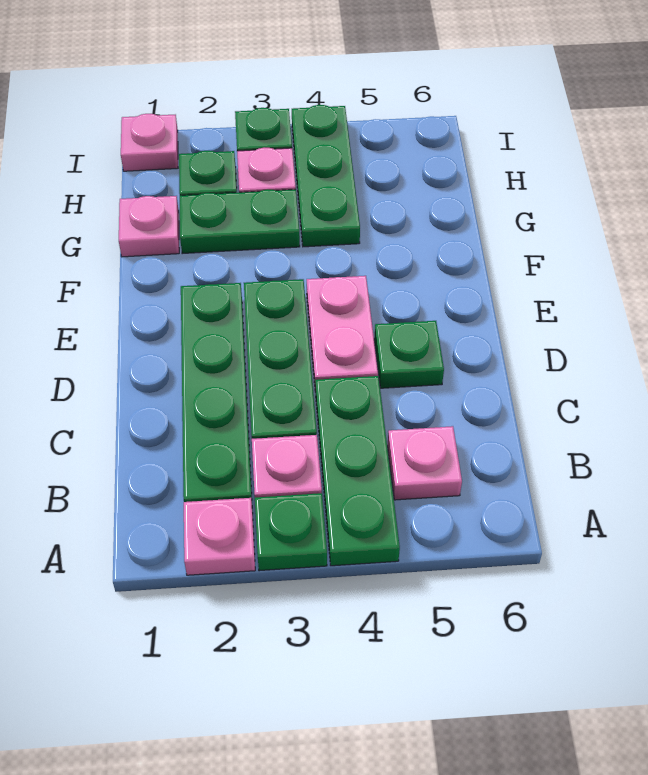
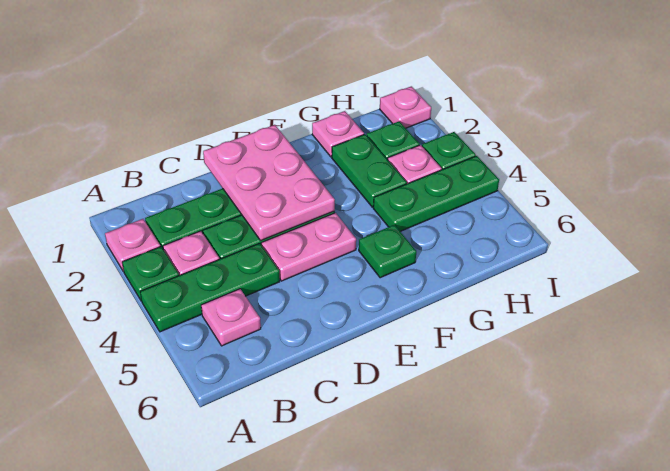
none -> pink 2x3 plate [203,125,335,241]
green 1x1 plate [374,321,444,388] -> green 1x1 plate moved to [359,225,416,278]

